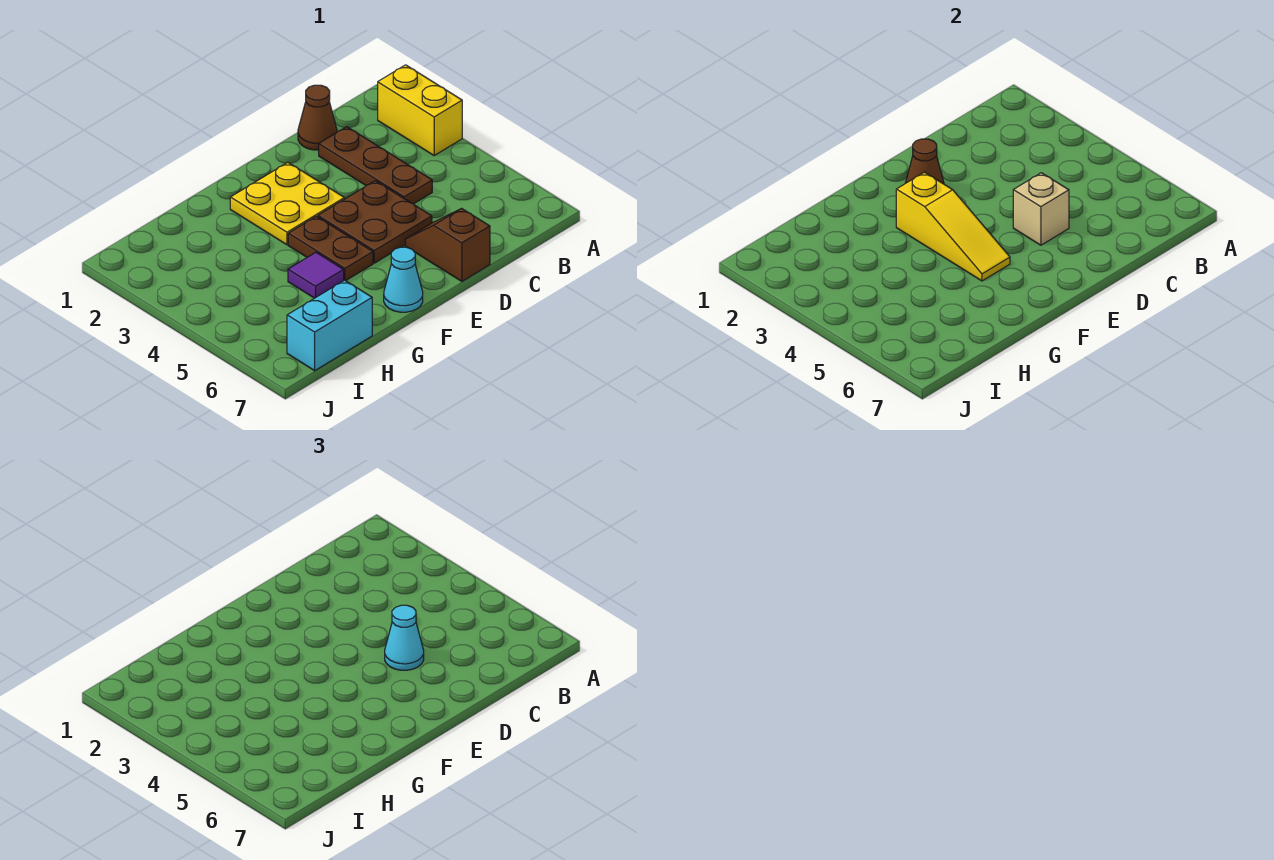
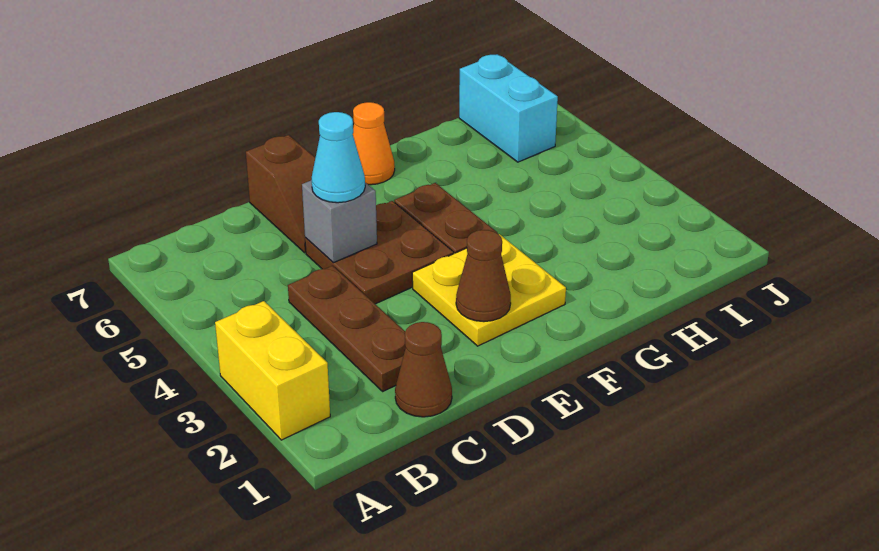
tan 1x1 brick [1013,173,1069,245] -> grey 1x1 brick [302,180,377,263]
yellow 1x3 slope [896,172,1010,281] -> none
cyan 1x1 cone [384,247,423,312] -> orange 1x1 cone [353,102,395,185]
purple 1x1 tile [288,252,344,298] -> none
cyan 1x2 brick [287,280,372,371] -> cyan 1x2 brick turned to [459,54,558,162]

